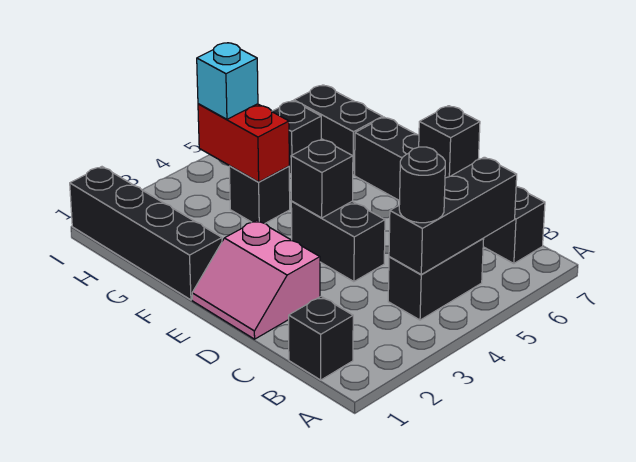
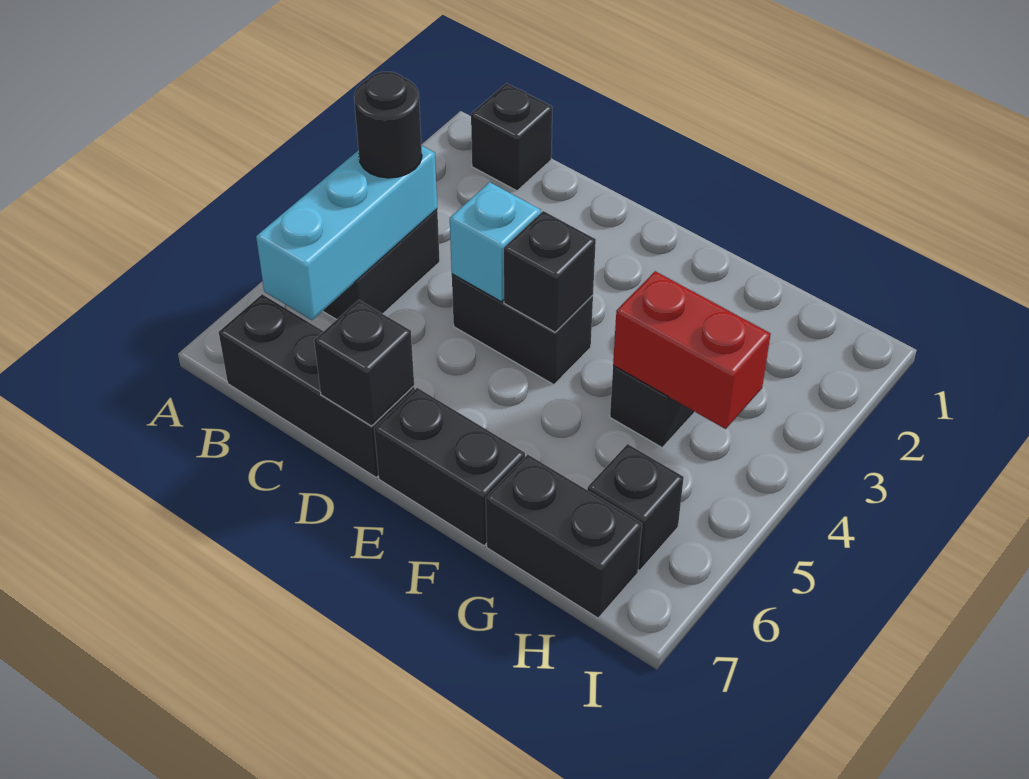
black 1x3 brick [389,157,517,274] -> cyan 1x3 brick [256,145,437,320]
pink 2x2 slope [192,220,320,339] -> none
black 1x4 brick [70,167,222,300] -> none
cyan 1x1 brick [197,43,258,119] -> cyan 1x1 brick moved to [450,182,541,302]

